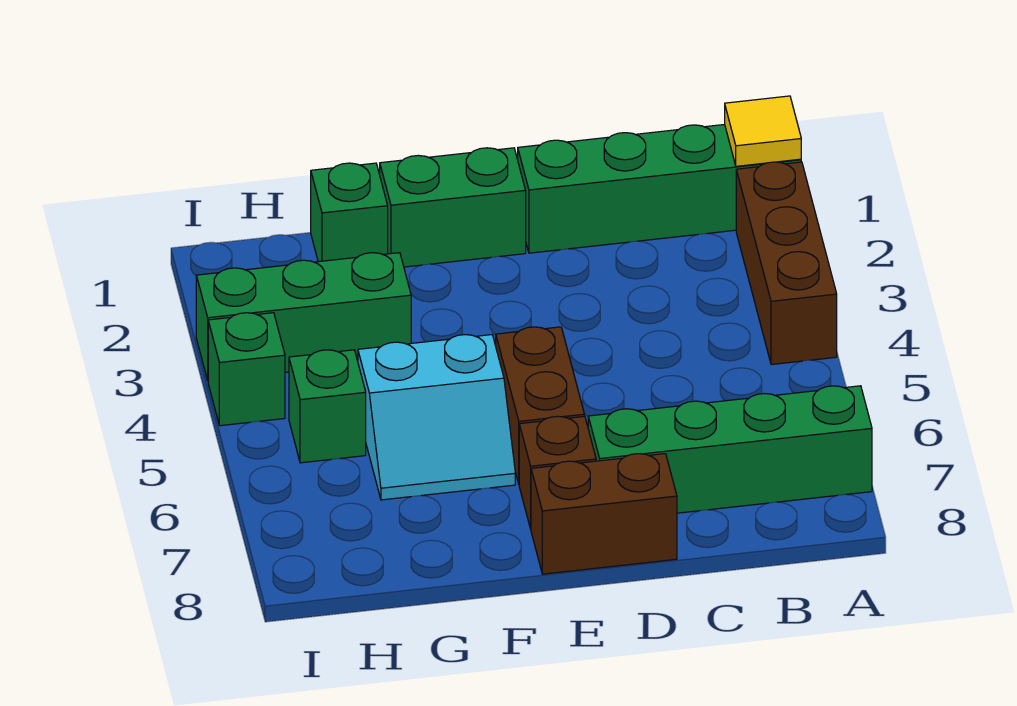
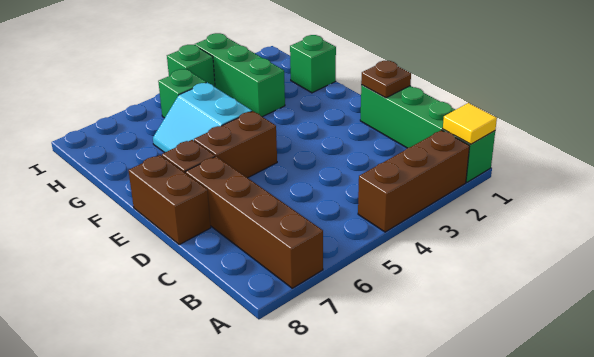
green 1x4 brick [588,386,872,513] -> brown 1x4 brick [186,156,323,288]
none -> brown 1x1 plate [361,61,411,98]
green 1x2 brick [380,148,526,267] -> none

